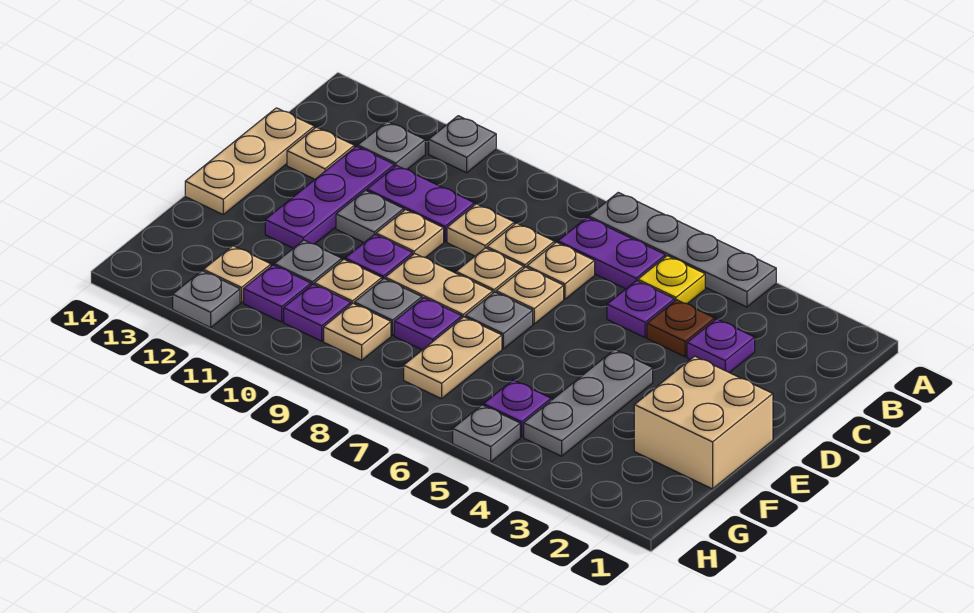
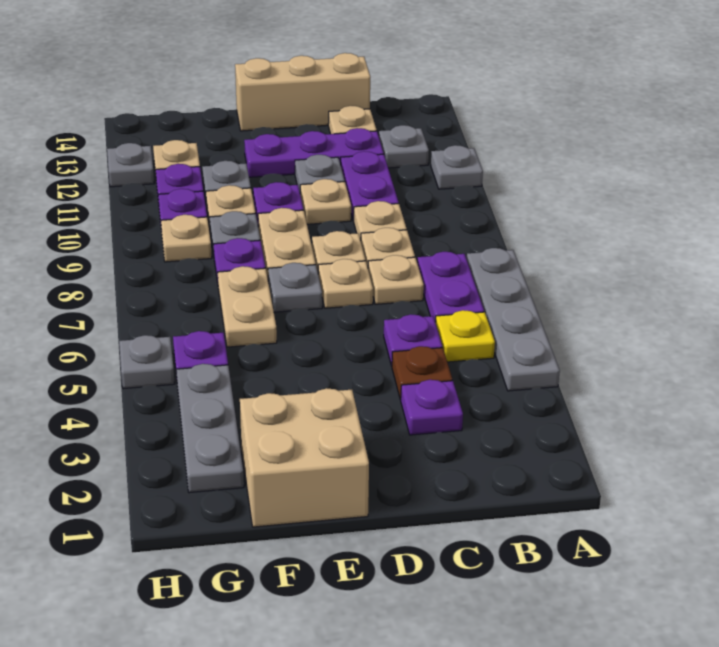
tan 1x3 plate [185,108,314,214] -> tan 1x3 brick [235,53,370,131]
grey 1x3 plate [524,350,653,456] -> grey 1x3 plate turned to [176,364,244,493]
tan 1x2 plate [404,317,502,399] -> tan 1x2 plate turned to [218,266,277,347]

